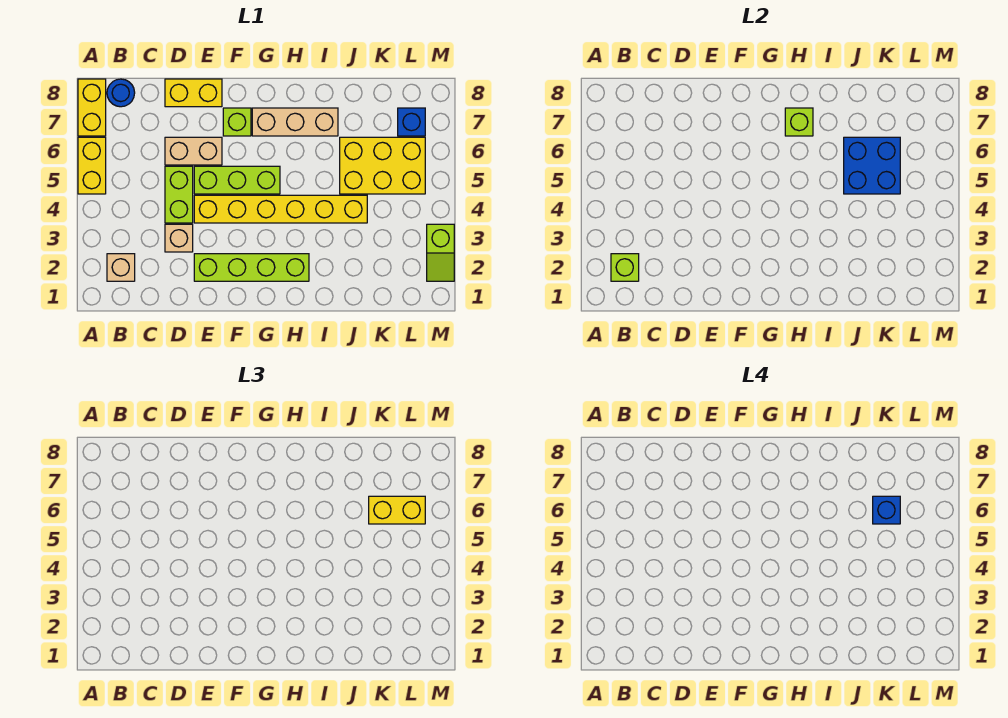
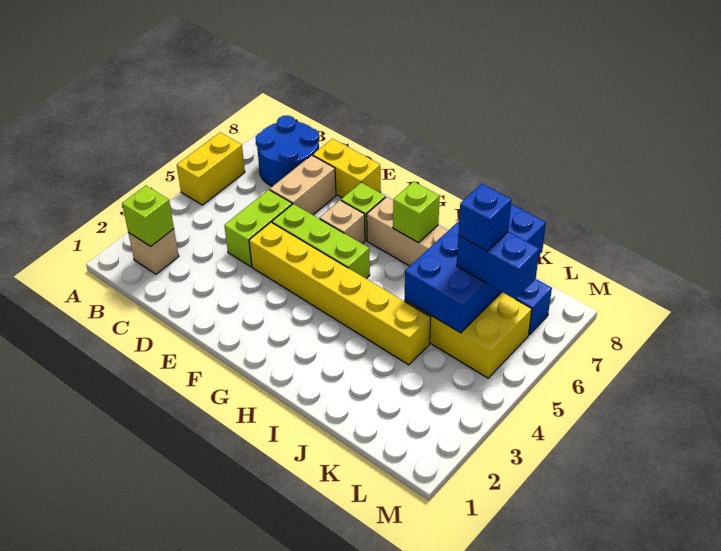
yellow 1x2 brick [78,79,106,136] -> none
blue 1x1 round brick [107,79,135,107] -> blue 2x2 round brick [256,115,319,186]
tan 1x1 brick [165,224,193,252] -> tan 1x1 brick moved to [319,200,365,244]
tan 1x2 brick [165,137,222,165] -> tan 1x2 brick turned to [270,155,336,215]
lime 1x4 brick [194,254,309,281] -> none
blue 2x2 brick [844,137,900,194] -> blue 2x4 brick [405,204,546,333]
yellow 1x2 brick [369,496,425,524] -> blue 1x2 brick [457,232,539,300]
lime 1x2 slope [427,224,454,281] -> none

